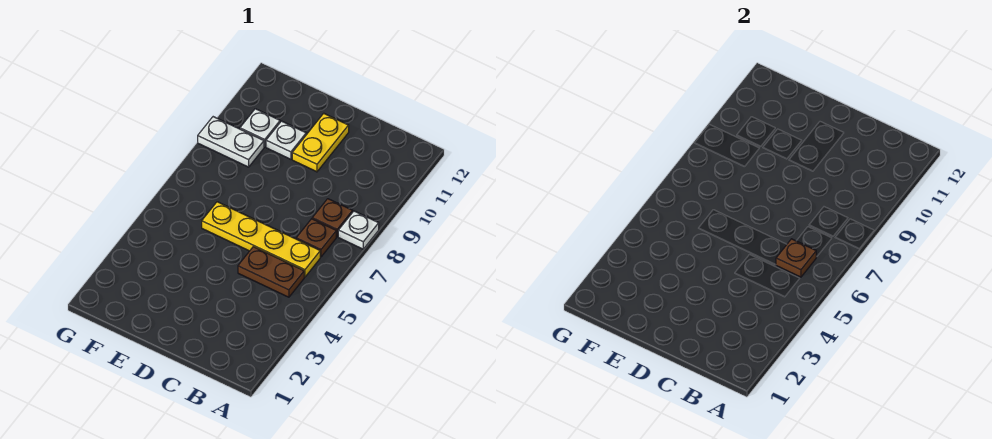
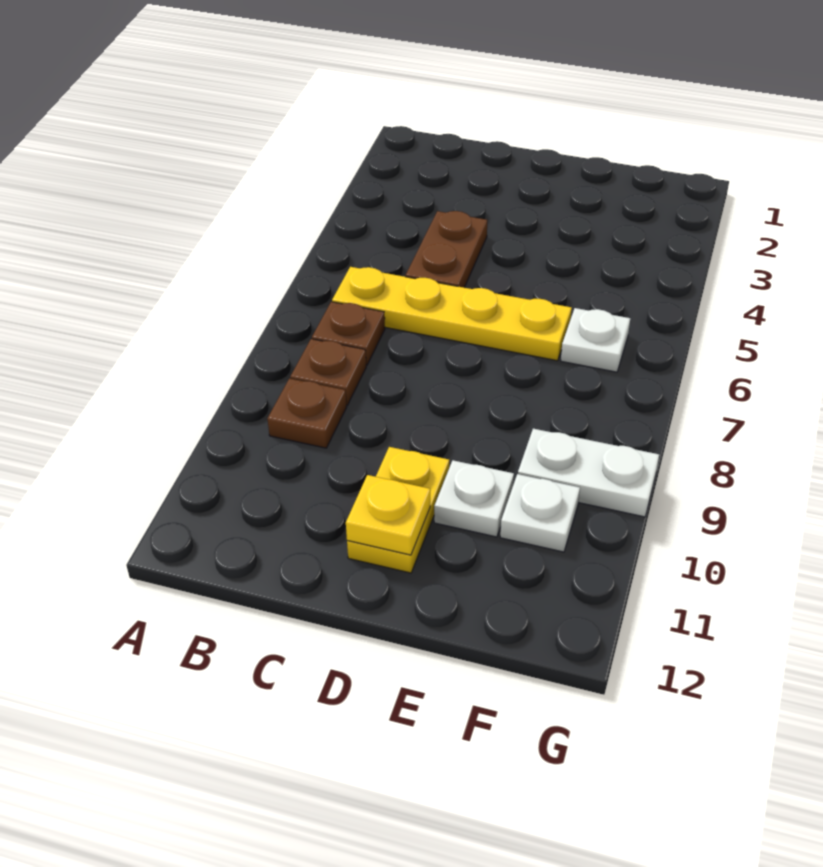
white 1x1 plate [338,211,379,249] -> white 1x1 plate moved to [561,308,630,372]
brown 1x2 plate [238,247,304,297] -> brown 1x2 plate turned to [406,211,487,288]
brown 1x1 plate [776,239,816,277] -> brown 1x1 plate moved to [267,378,347,448]
none -> yellow 1x1 plate [346,475,430,555]

